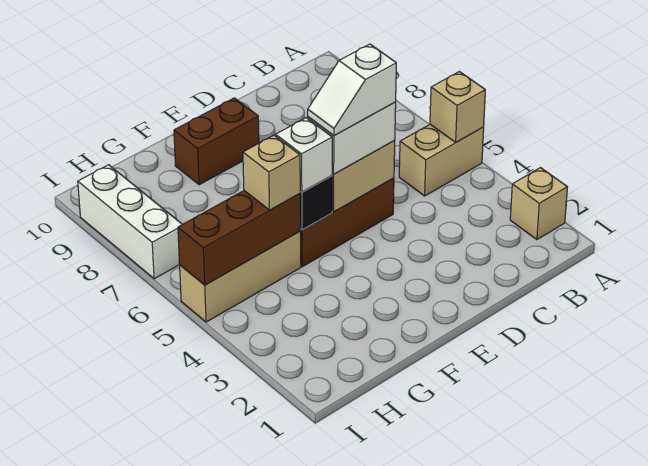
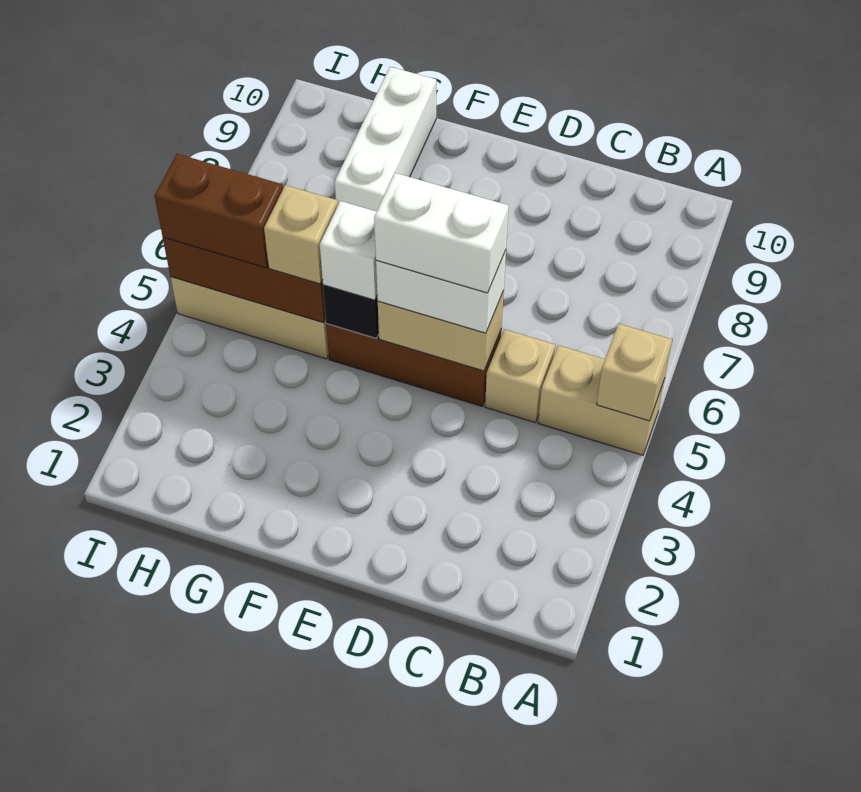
tan 1x1 brick [510,168,567,240] -> tan 1x1 brick moved to [485,329,555,422]
white 1x2 slope [308,44,396,135] -> white 1x2 brick [374,173,509,293]
brown 1x2 brick [174,98,259,185] -> brown 1x2 brick moved to [155,154,283,268]
white 1x3 brick [78,165,182,279] -> white 1x3 brick moved to [335,67,436,211]

